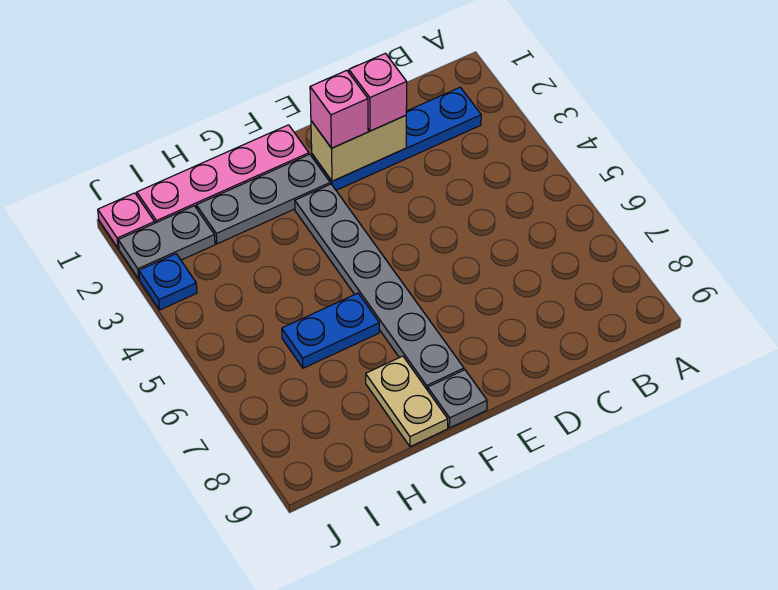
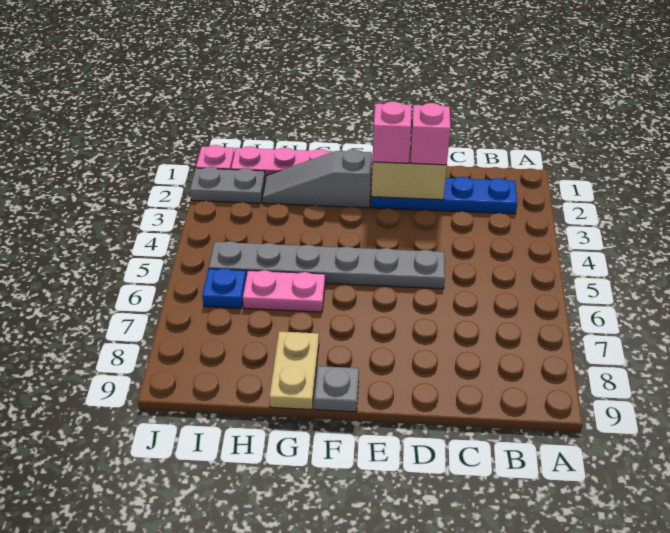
grey 1x3 plate [196,154,330,244] -> grey 1x3 slope [262,149,372,208]
grey 1x6 plate [295,184,464,390] -> grey 1x6 plate turned to [209,241,445,289]
blue 1x2 plate [282,293,379,368] -> pink 1x2 plate [243,270,325,312]
blue 1x1 plate [139,254,197,310] -> blue 1x1 plate moved to [202,268,246,308]

